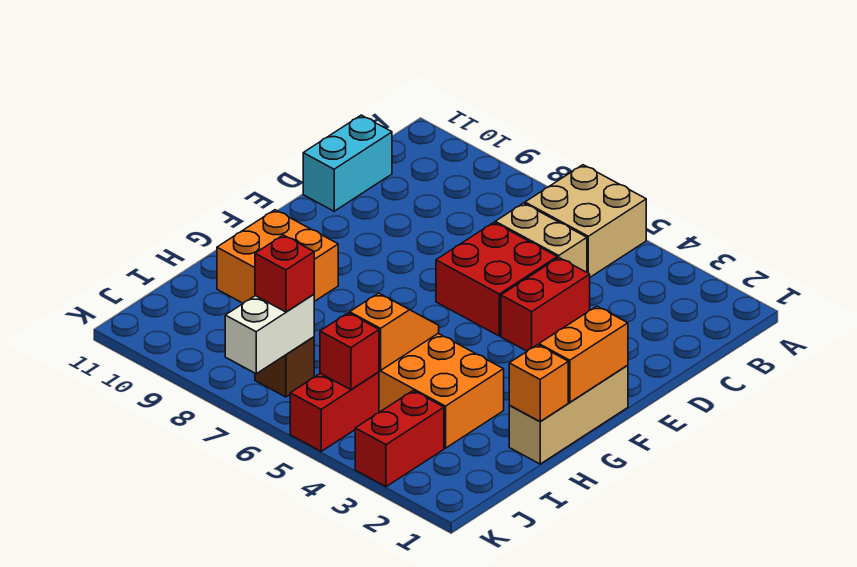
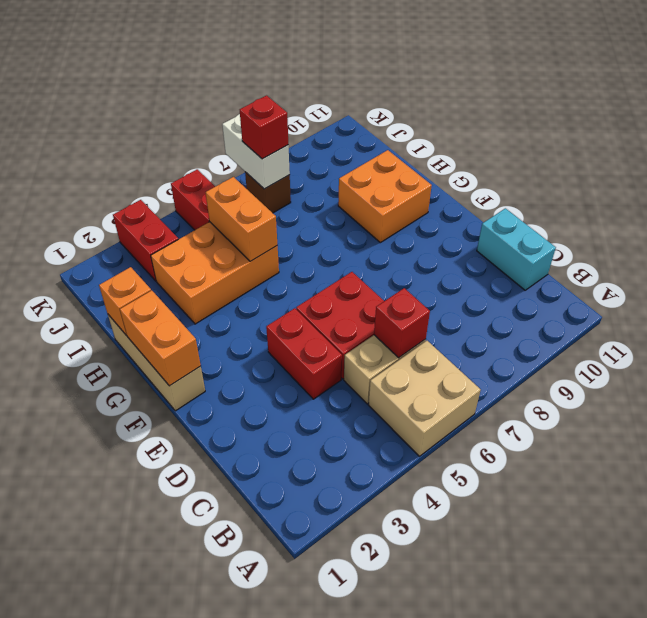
orange 1x2 slope [350,293,439,370] -> orange 1x2 brick [206,177,277,261]
red 1x1 brick [320,313,379,390] -> red 1x1 brick moved to [374,288,430,358]

